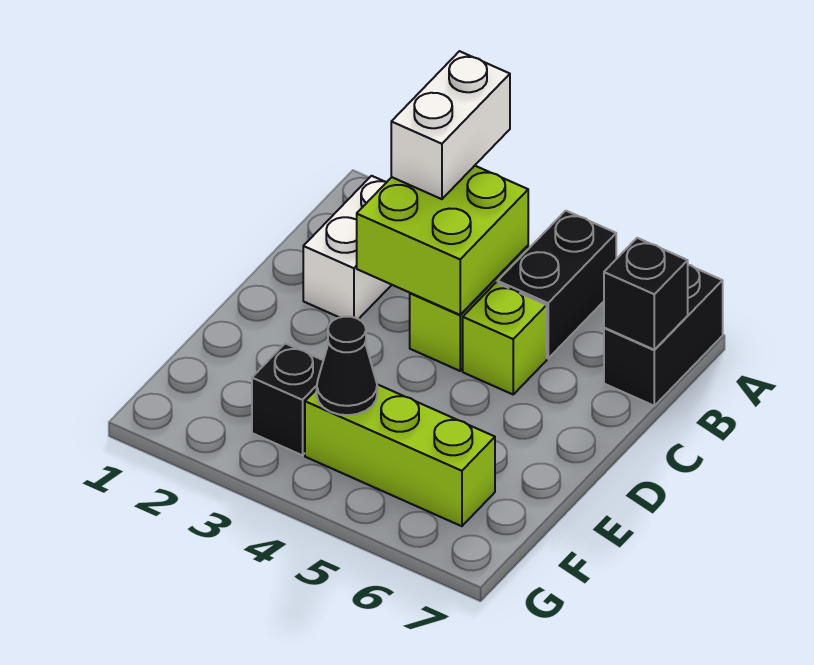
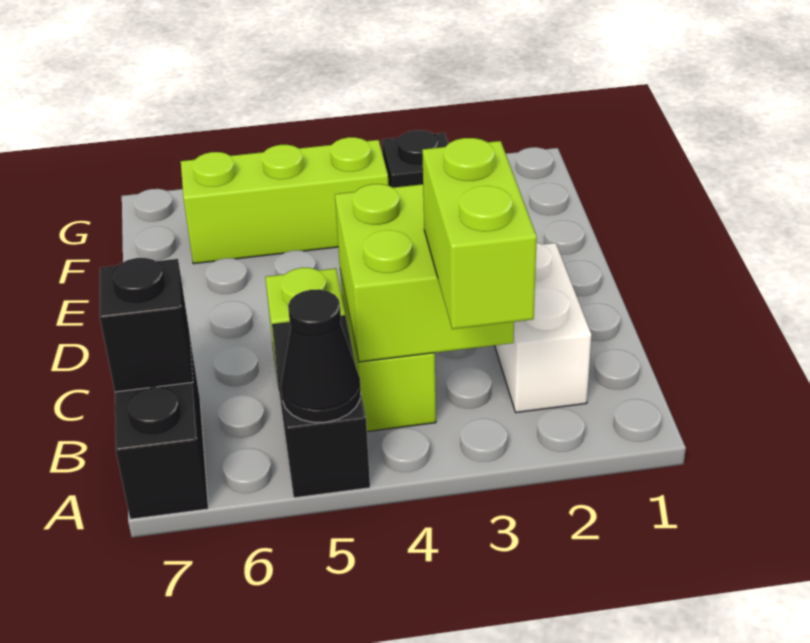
white 1x2 brick [391,51,510,199] -> lime 1x2 brick [422,138,537,329]
black 1x1 cone [317,317,377,415] -> black 1x1 cone moved to [281,289,361,422]

